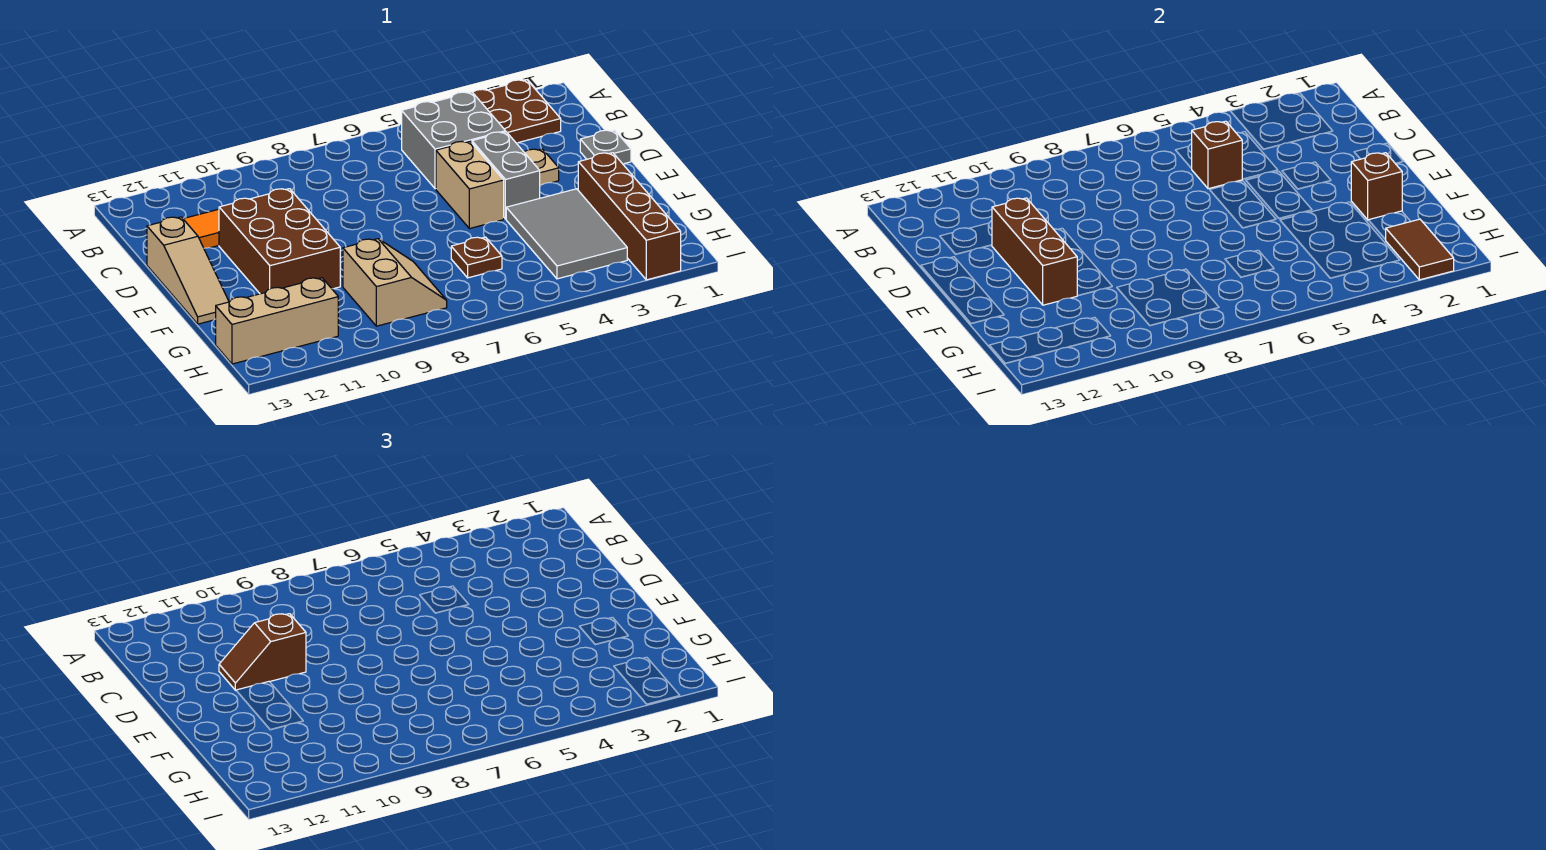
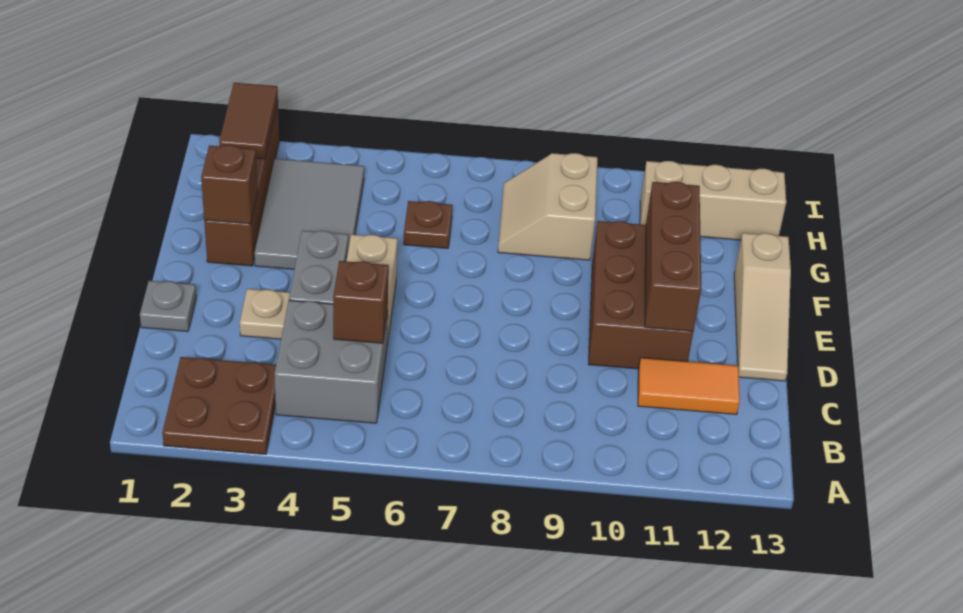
brown 1x2 slope [219,614,306,690] -> none
tan 1x3 slope [147,217,229,324] -> tan 1x3 slope turned to [734,233,791,381]

